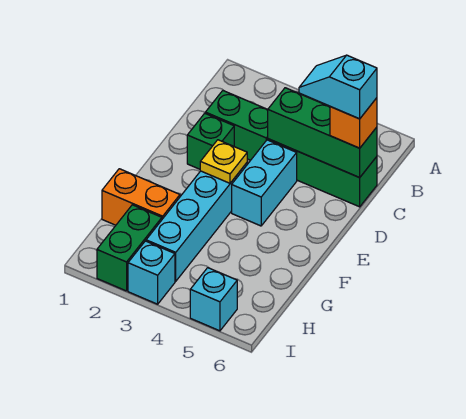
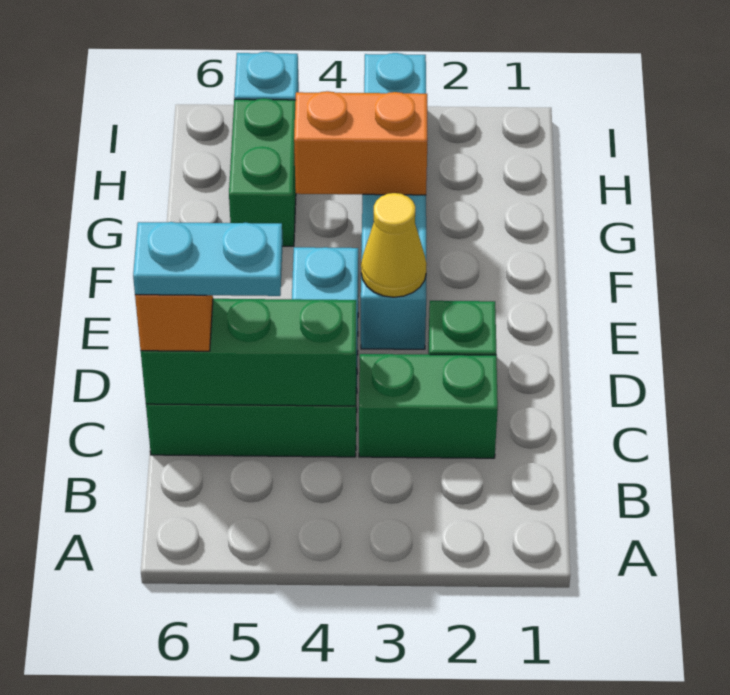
cyan 1x2 slope [299,55,377,119] -> cyan 1x2 plate [133,222,283,296]
yellow 1x1 plate [200,140,247,183] -> yellow 1x1 cone [361,193,427,297]
orange 1x2 brick [102,169,180,225] -> orange 1x2 brick moved to [294,91,428,195]
green 1x2 brick [97,205,162,291] -> green 1x2 brick moved to [229,98,296,246]

